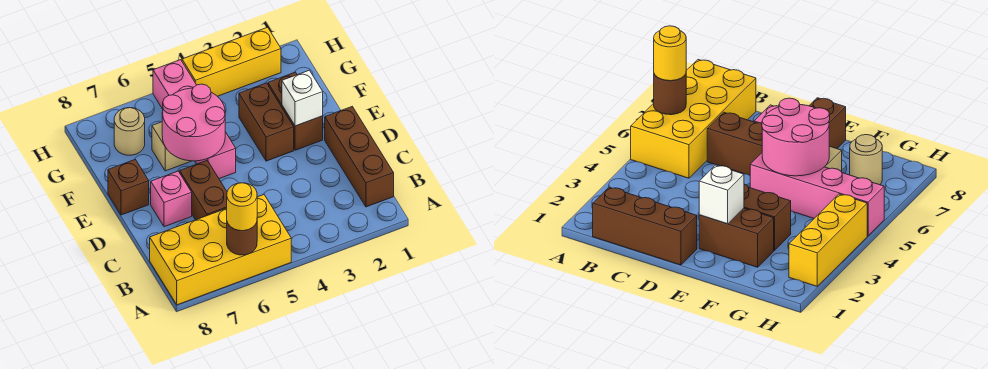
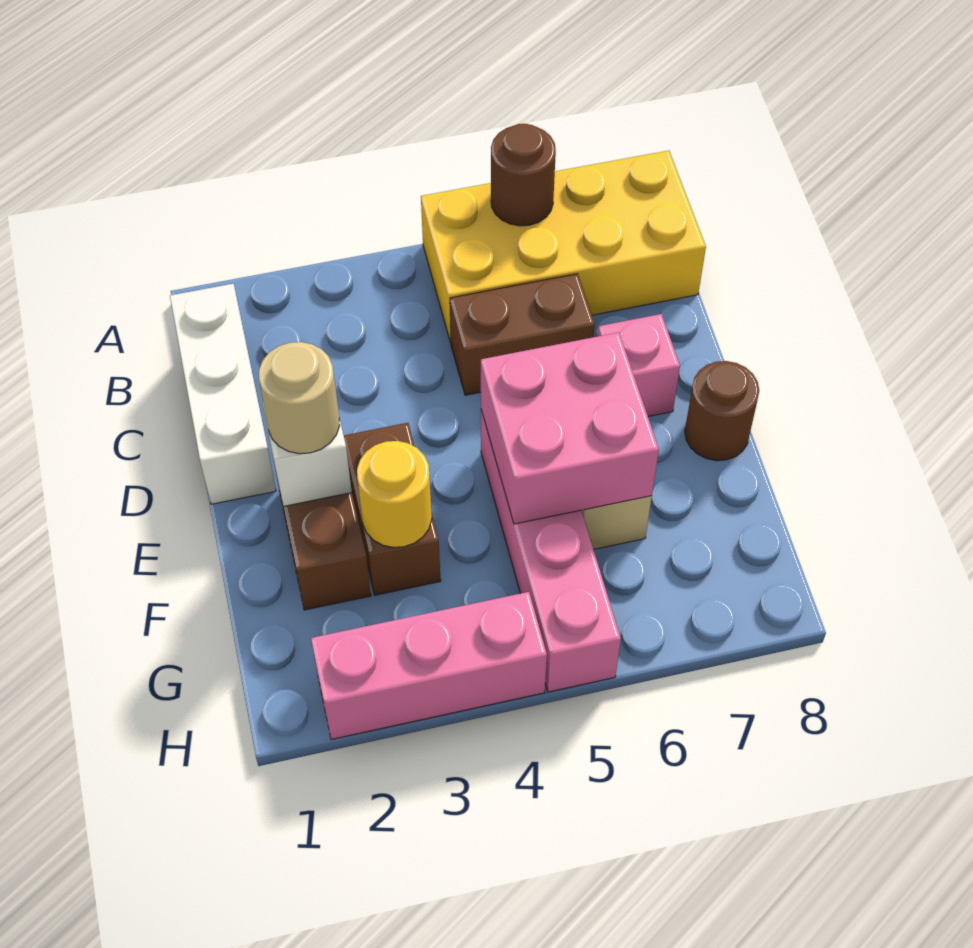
yellow 1x1 round brick [227,183,257,231] -> yellow 1x1 round brick moved to [357,441,432,547]
brown 1x3 brick [325,107,394,207] -> white 1x3 brick [170,284,276,504]
brown 1x2 brick [180,161,227,220] -> brown 1x2 brick turned to [450,274,595,395]
pink 2x2 round brick [162,84,225,161] -> pink 2x2 brick [481,332,659,524]
brown 1x1 brick [108,160,149,215] -> brown 1x1 round brick [685,361,759,461]
tan 1x1 round brick [114,108,145,155] -> tan 1x1 round brick moved to [259,342,340,454]
yellow 1x3 brick [182,27,281,96] -> pink 1x3 brick [311,592,547,739]

